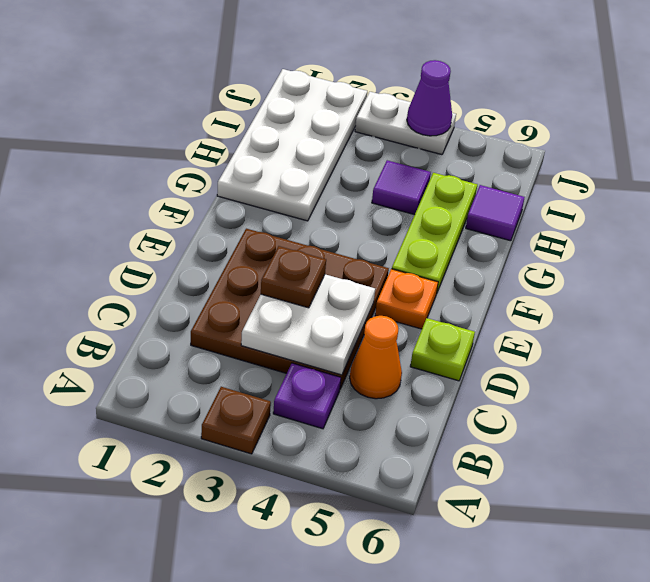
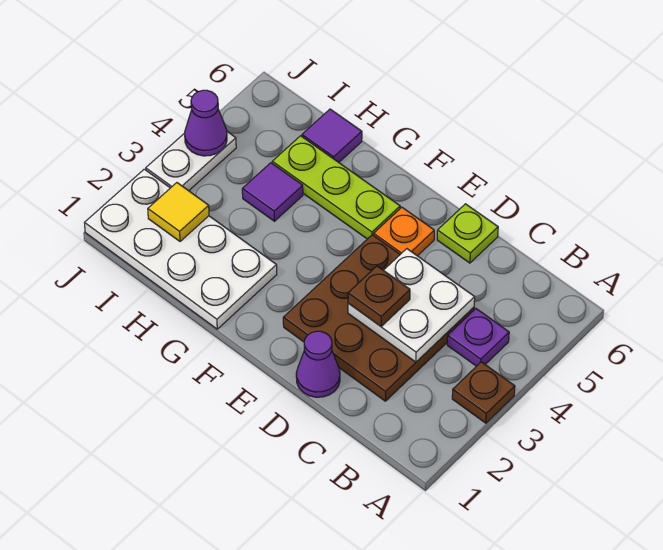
orange 1x1 cone [350,316,402,399] -> none
none -> purple 1x1 cone [296,331,340,397]
none -> yellow 1x1 tile [148,183,209,241]

